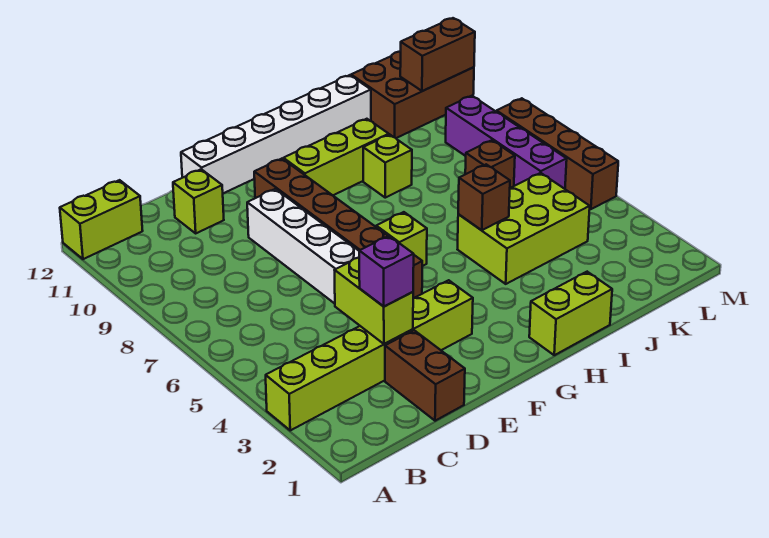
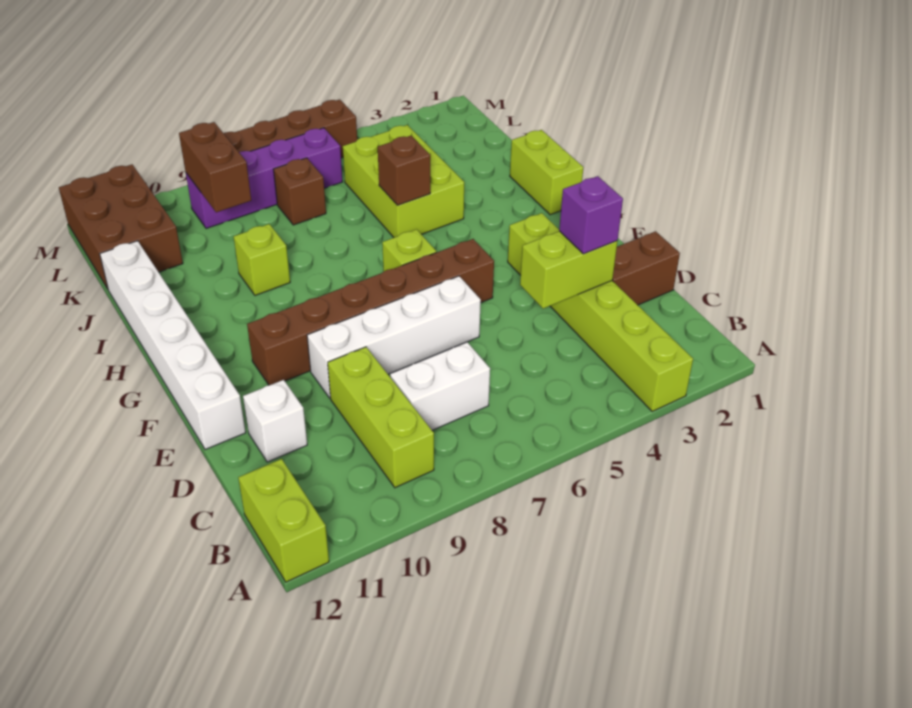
none -> white 1x2 brick [390,342,490,430]
lime 1x1 brick [173,169,224,233] -> white 1x1 brick [243,380,307,462]
lime 1x3 brick [283,119,389,195] -> lime 1x3 brick moved to [328,347,434,488]
brown 1x2 brick [400,18,475,91] -> brown 1x2 brick moved to [179,122,251,212]

